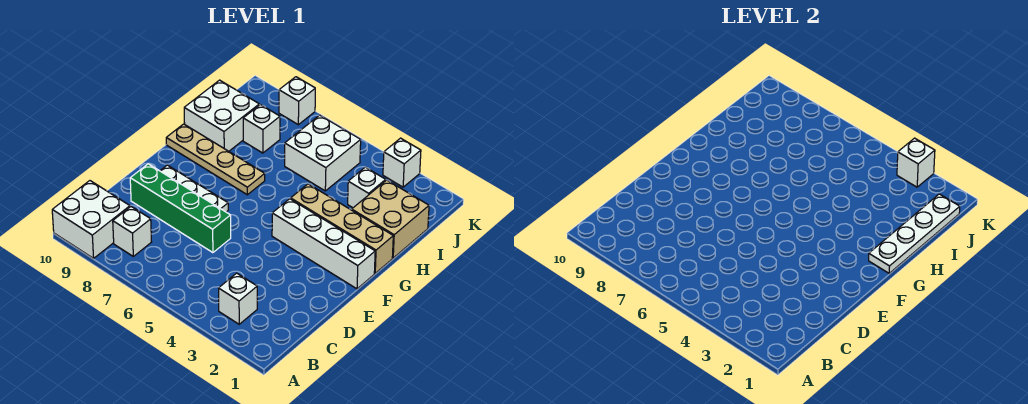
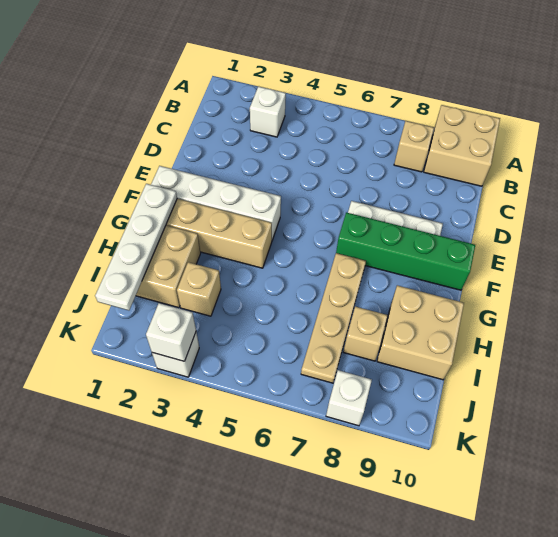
white 2x2 brick [52,181,130,258] -> tan 2x2 brick [424,105,500,186]
white 1x1 brick [113,207,151,256] -> tan 1x1 brick [394,121,434,172]
green 1x4 brick [130,164,231,253] -> green 1x4 brick moved to [336,212,475,290]
tan 1x4 plate [166,124,265,195] -> tan 1x4 plate turned to [301,253,366,383]
white 2x2 brick [184,80,259,151] -> tan 2x2 brick [377,285,464,380]
white 1x1 brick [348,167,386,208] -> tan 1x1 brick [177,262,221,316]
white 2x2 brick [285,115,361,191] -> none
white 1x1 brick [243,105,280,153] -> tan 1x1 brick [343,307,388,361]

